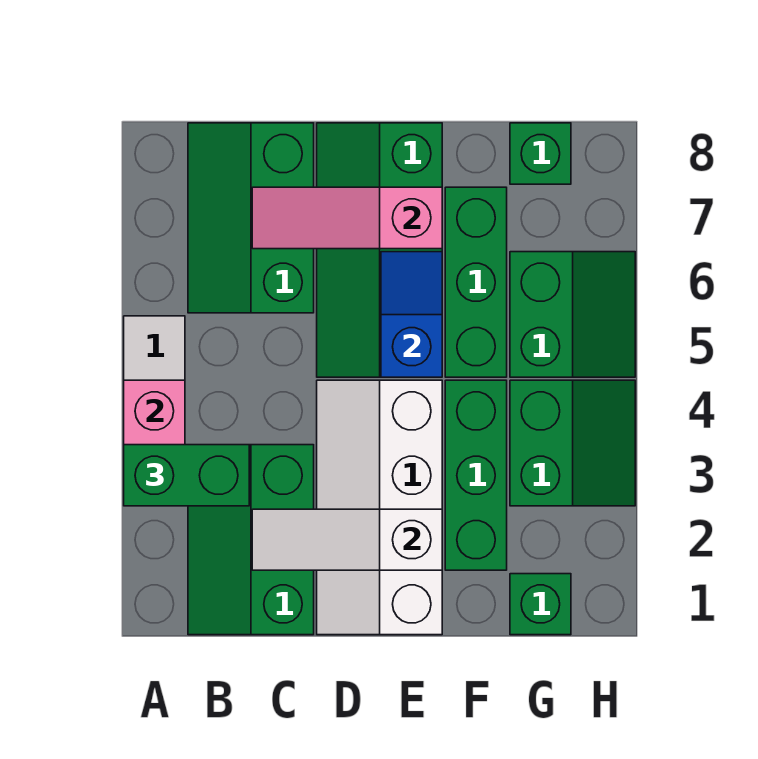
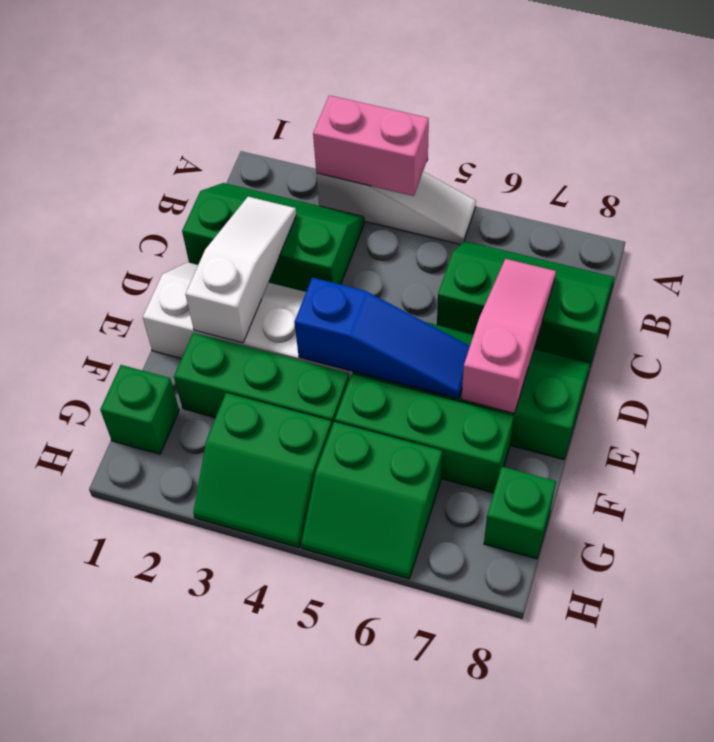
green 1x2 brick [124,445,249,506] -> none
blue 1x2 slope [381,252,442,377] -> blue 1x3 slope [294,278,470,399]

